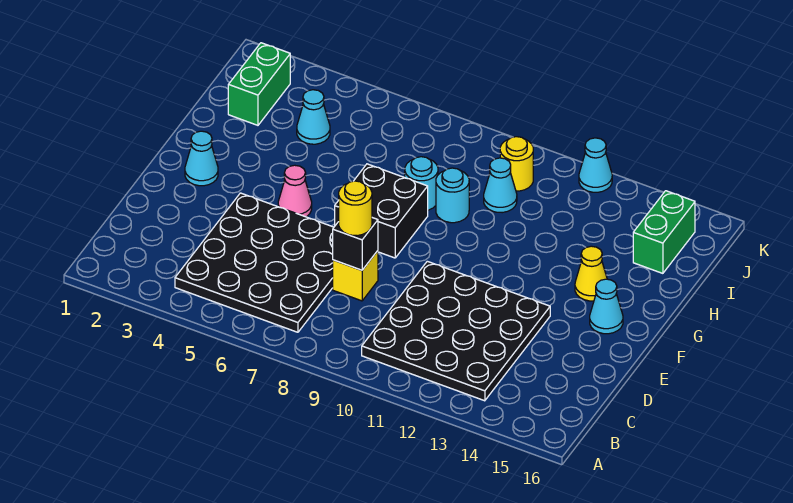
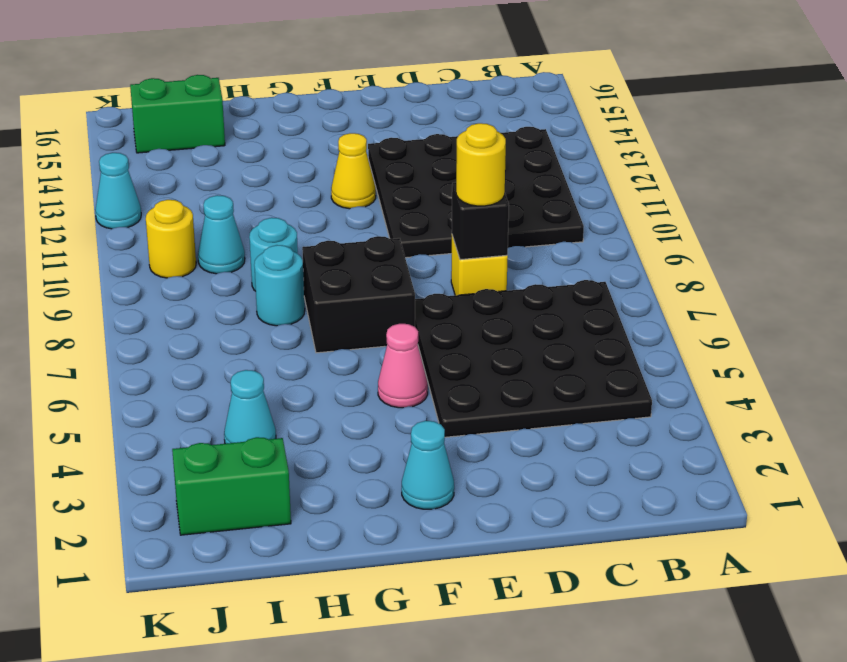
cyan 1x1 cone [590,279,623,334] -> none
yellow 1x1 cone [575,246,607,301] -> yellow 1x1 cone moved to [331,133,376,209]

